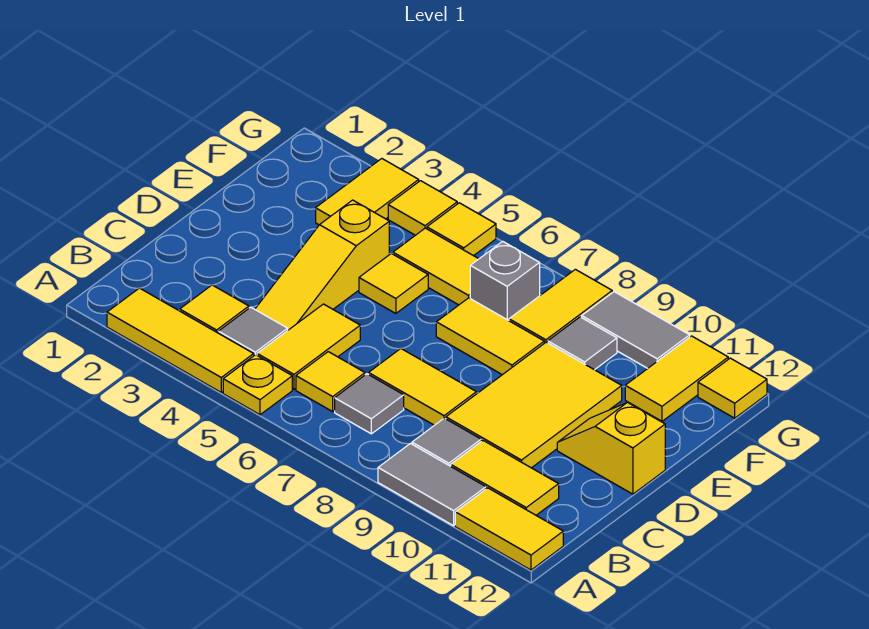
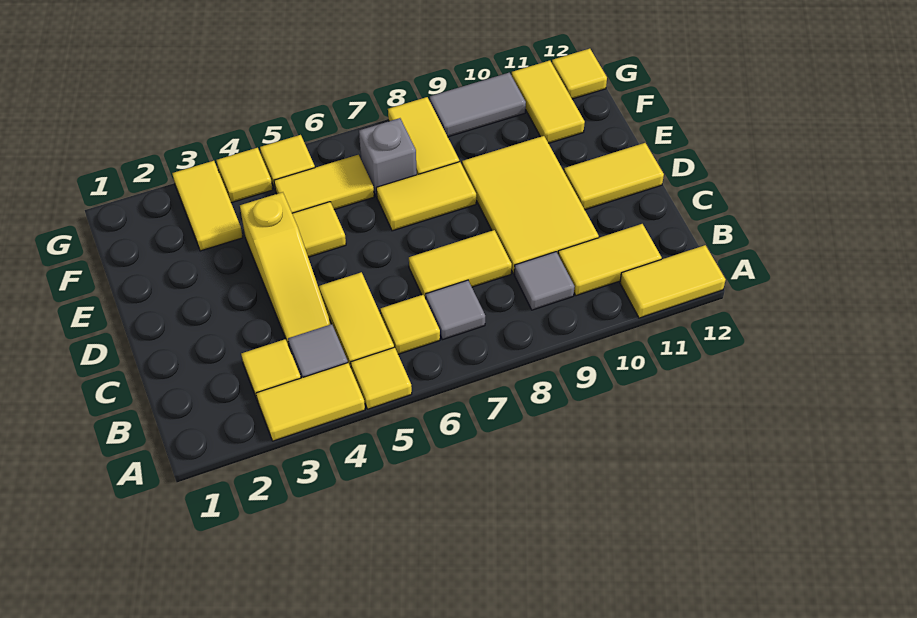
yellow 1x3 tile [107,288,254,392] -> yellow 1x2 tile [256,363,365,441]
yellow 1x1 plate [223,355,292,415] -> yellow 1x1 tile [351,347,412,409]
grey 1x2 tile [378,443,486,526] -> none
yellow 1x2 slope [557,402,665,494] -> yellow 1x2 tile [564,143,664,210]
grey 1x1 tile [548,317,617,370] -> none

